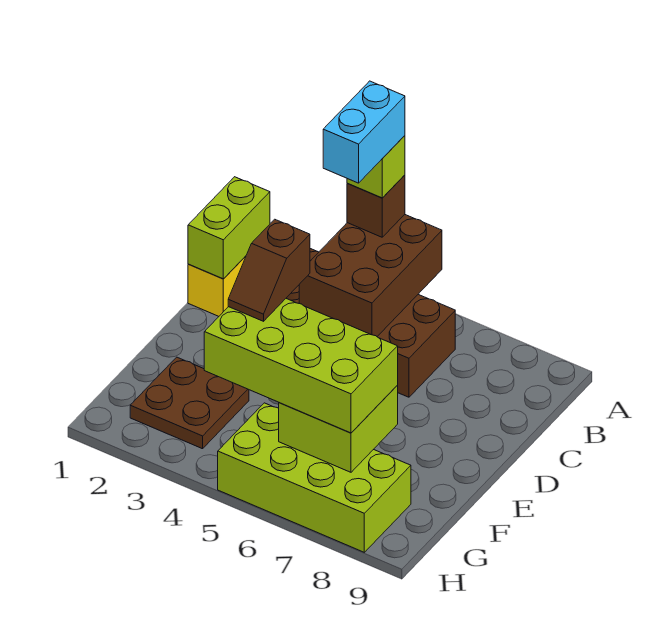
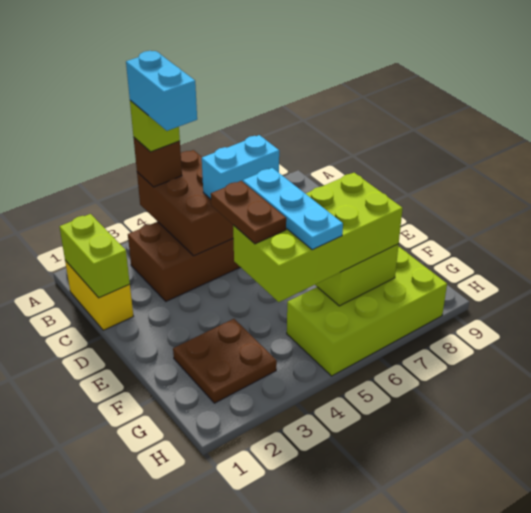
none -> cyan 1x2 brick [202,135,279,199]
brown 1x2 slope [228,219,310,321] -> brown 1x2 plate [211,181,286,244]
none -> cyan 1x3 plate [243,168,343,250]

